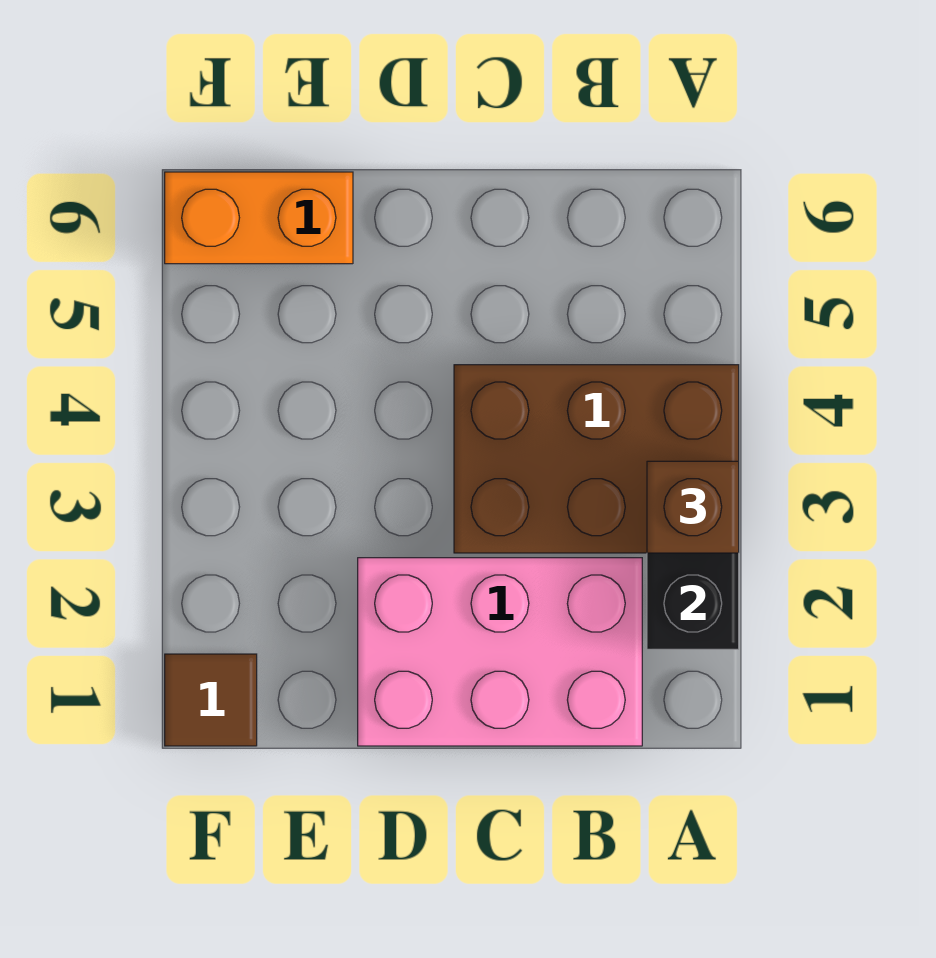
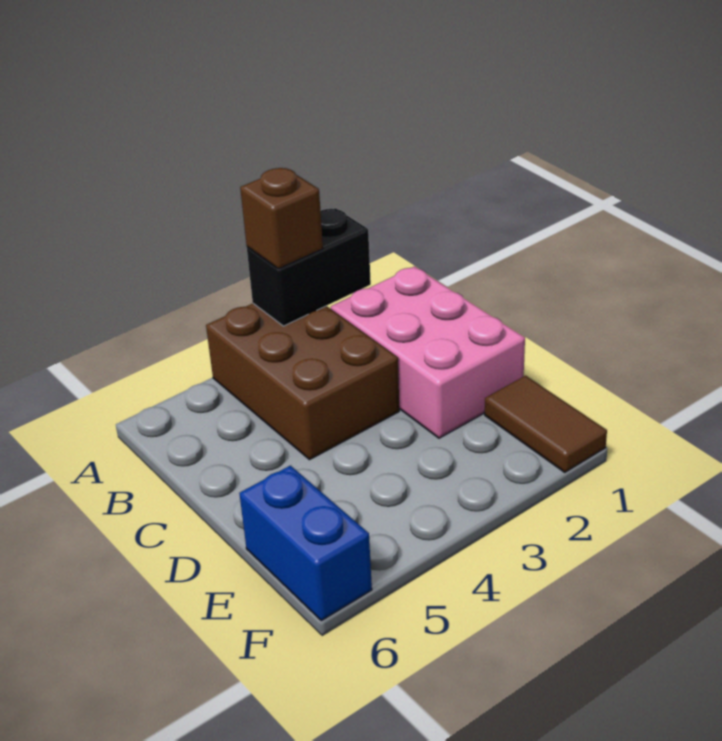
orange 1x2 brick [165,172,353,264] -> blue 1x2 brick [239,466,372,621]
brown 1x1 tile [165,654,257,746] -> brown 1x2 tile [485,376,607,472]

